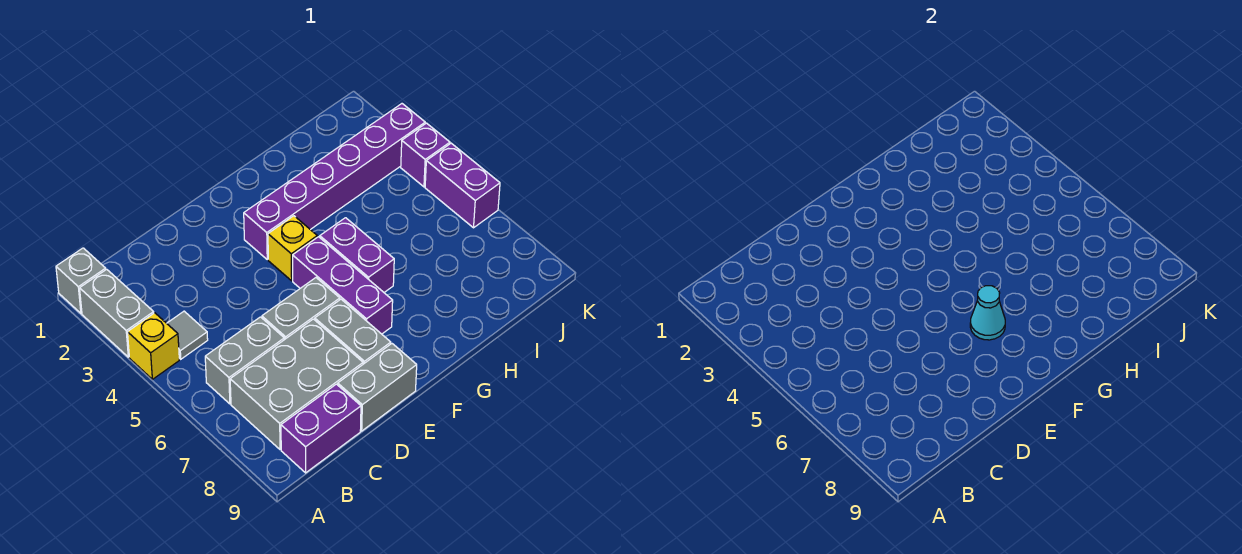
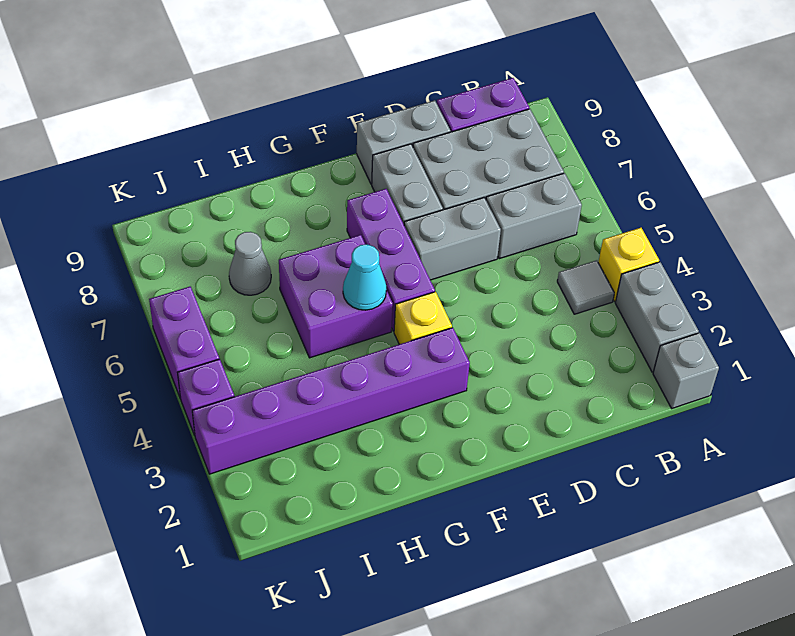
cyan 1x1 cone [970,286,1005,340] -> cyan 1x1 cone moved to [343,245,386,310]
purple 1x2 brick [320,218,394,292] -> purple 2x2 brick [279,235,393,358]
none -> grey 1x1 cone [229,232,271,295]

